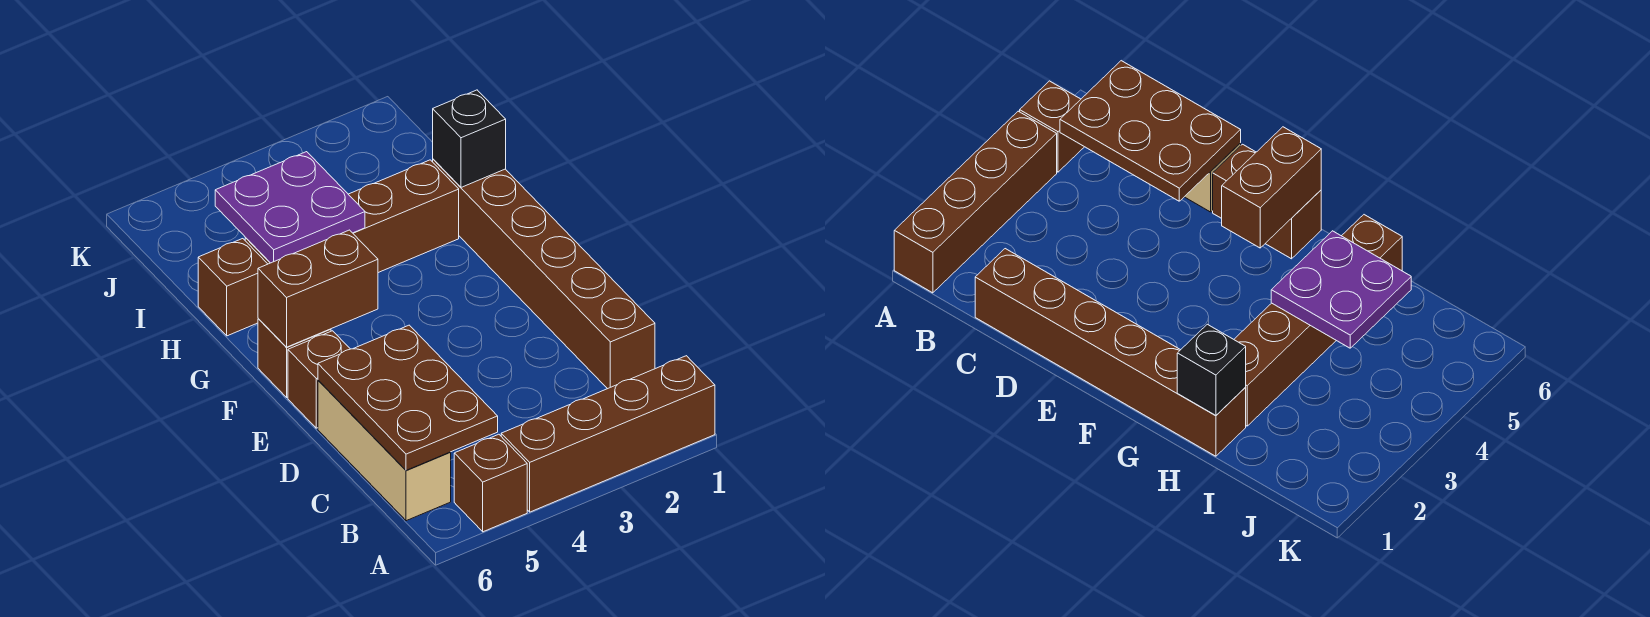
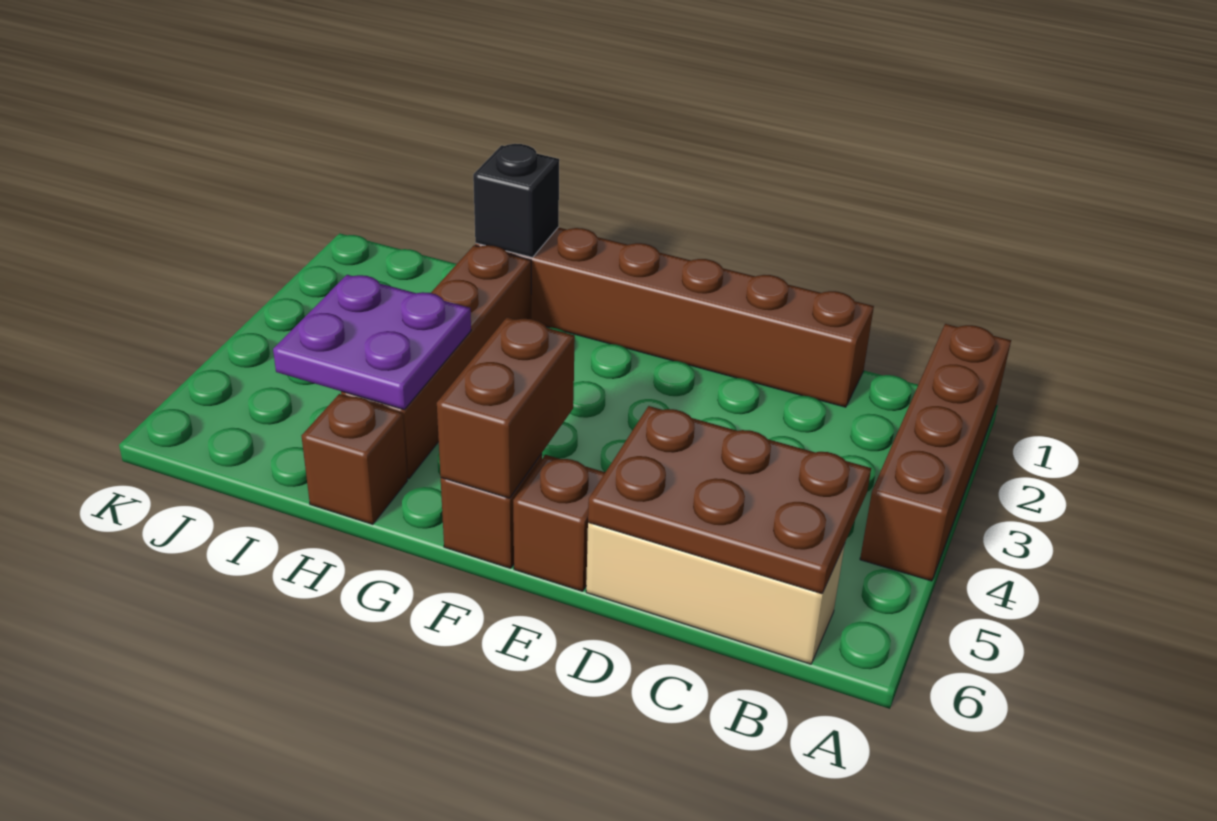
brown 1x1 brick [454,434,527,532] -> none

